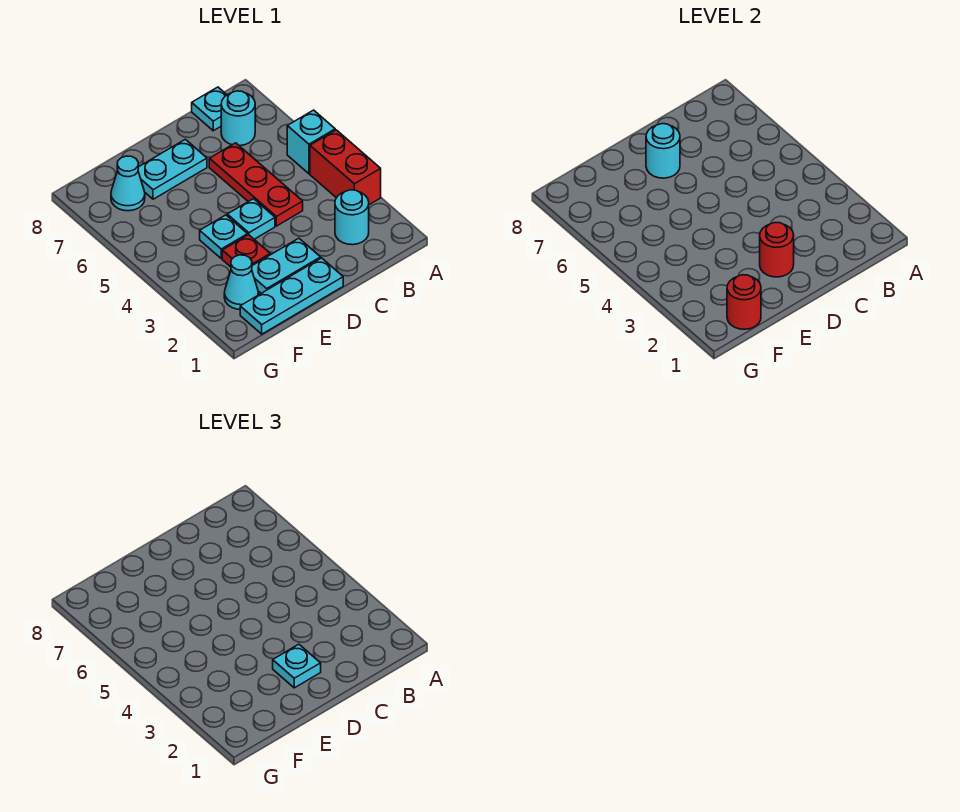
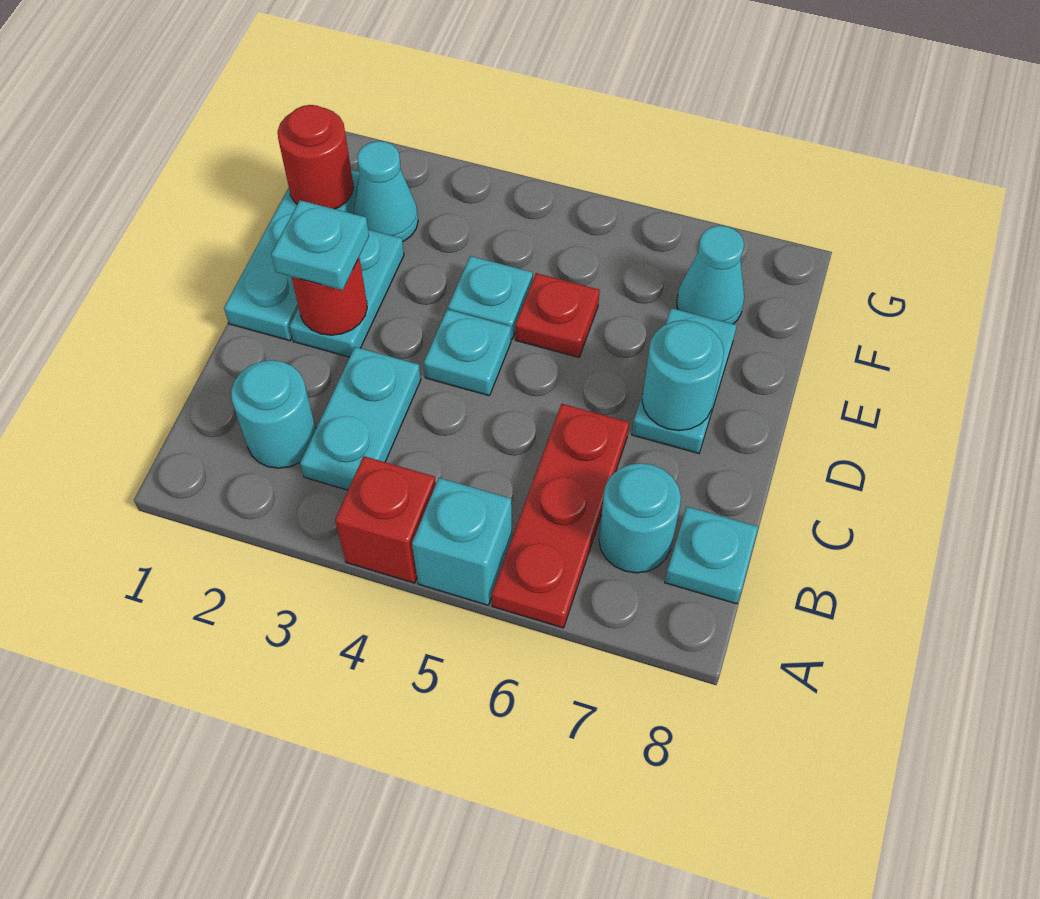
red 1x2 brick [310,130,381,205] -> red 1x1 brick [335,456,436,583]
none -> cyan 1x2 plate [300,347,421,490]
red 1x3 plate [209,143,303,226] -> red 1x3 plate turned to [492,404,629,628]
red 1x1 plate [222,235,270,267] -> red 1x1 plate moved to [515,273,600,357]

